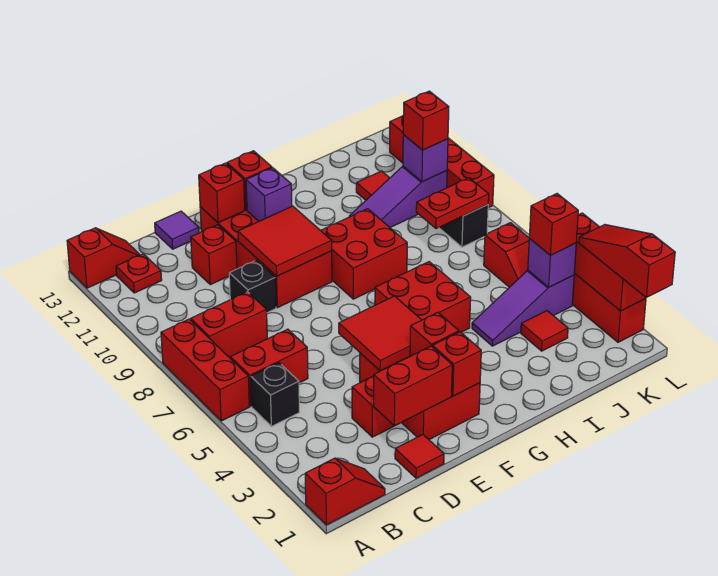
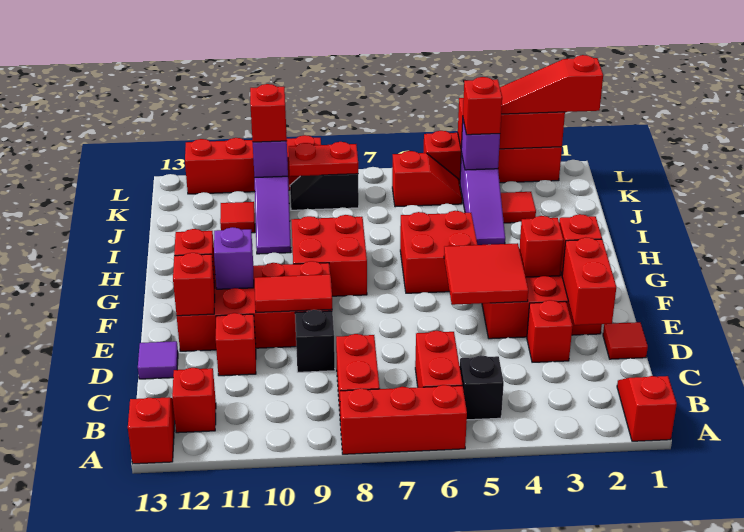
red 1x1 plate [116,254,162,293] -> red 1x1 brick [172,368,216,433]
red 2x2 tile [238,206,332,276] -> red 1x2 tile [255,274,332,312]
red 1x2 plate [416,178,489,229] -> red 1x2 plate turned to [289,142,358,176]

